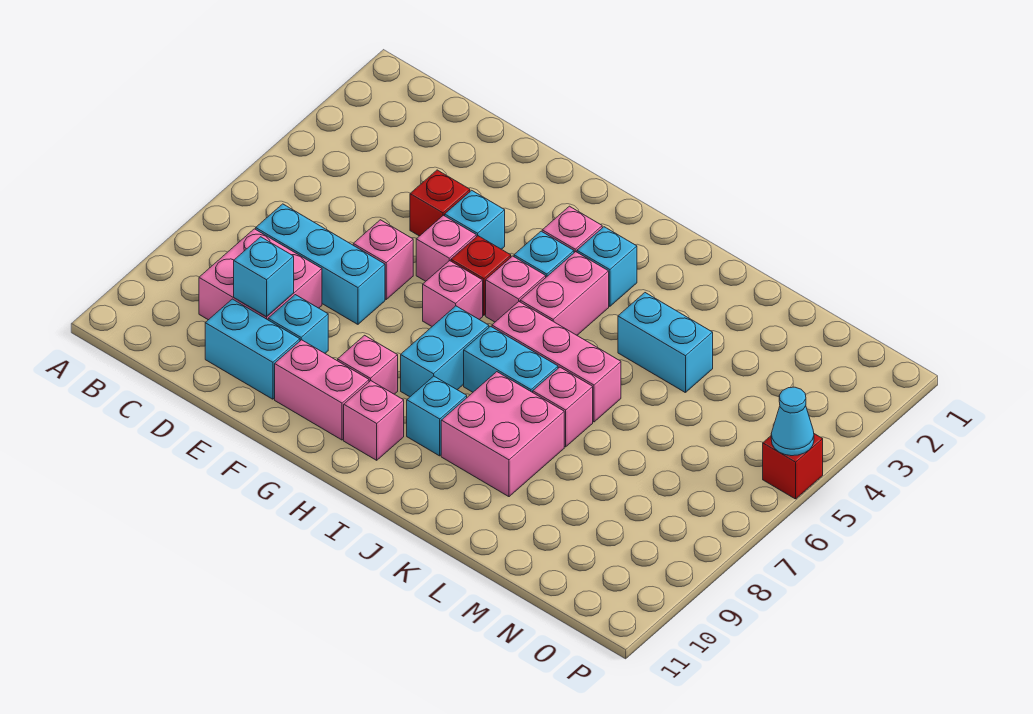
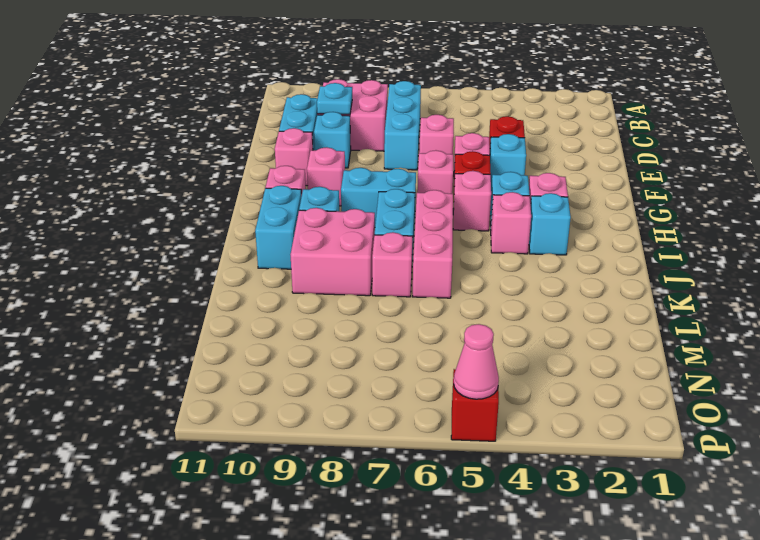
cyan 1x1 brick [234,237,294,317] -> cyan 1x1 plate [317,83,352,115]
pink 1x2 brick [275,340,369,440] -> pink 1x1 brick [275,128,313,186]
pink 1x2 brick [520,252,609,335] -> pink 1x1 brick [491,192,531,254]
cyan 1x2 brick [618,293,713,393] -> cyan 1x2 brick moved to [255,186,301,269]
cyan 1x1 cone [771,387,814,456] -> pink 1x1 cone [454,324,499,399]

